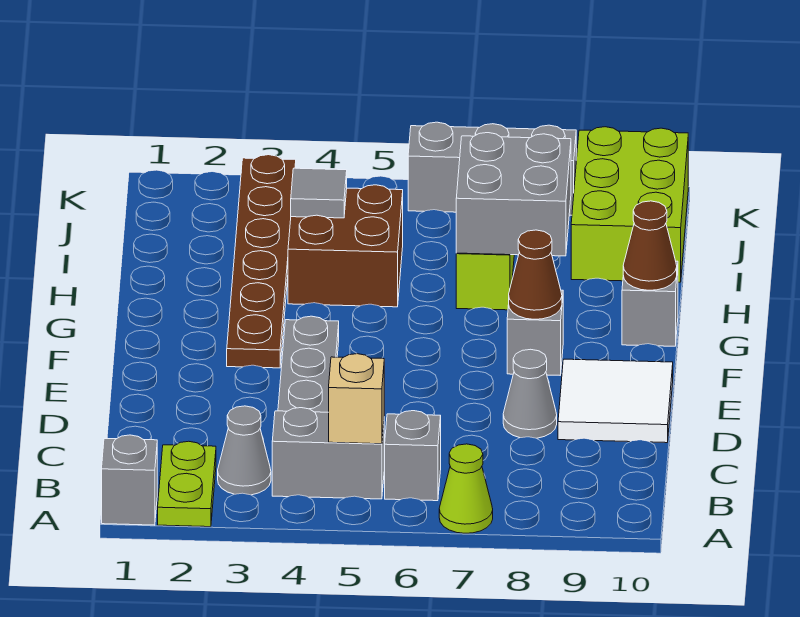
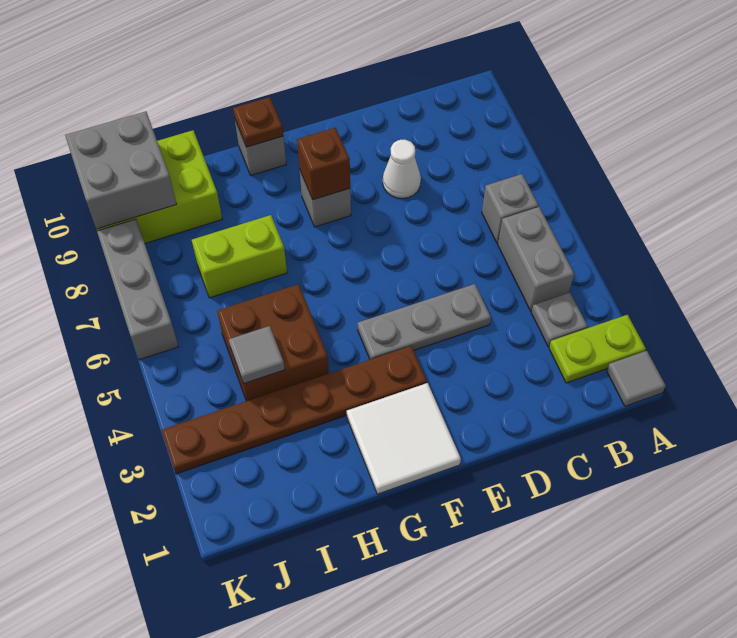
grey 1x1 brick [102,435,157,525] -> grey 1x1 tile [607,351,666,406]
lime 1x1 cone [439,444,493,533] -> none
grey 1x1 cone [218,406,271,495] -> grey 1x1 plate [531,293,587,346]
tan 1x1 brick [329,354,384,444] -> none
grey 1x1 cone [503,349,557,438] -> white 1x1 cone [383,139,421,198]
white 2x2 tile [558,359,673,443] -> white 2x2 tile moved to [347,383,461,494]
brown 1x1 cone [509,230,562,319] -> brown 1x1 brick [297,128,350,200]
brown 1x1 cone [623,201,677,290] -> brown 1x1 plate [233,97,284,147]
grey 2x2 brick [456,133,571,256] -> grey 2x2 brick moved to [65,111,177,229]

